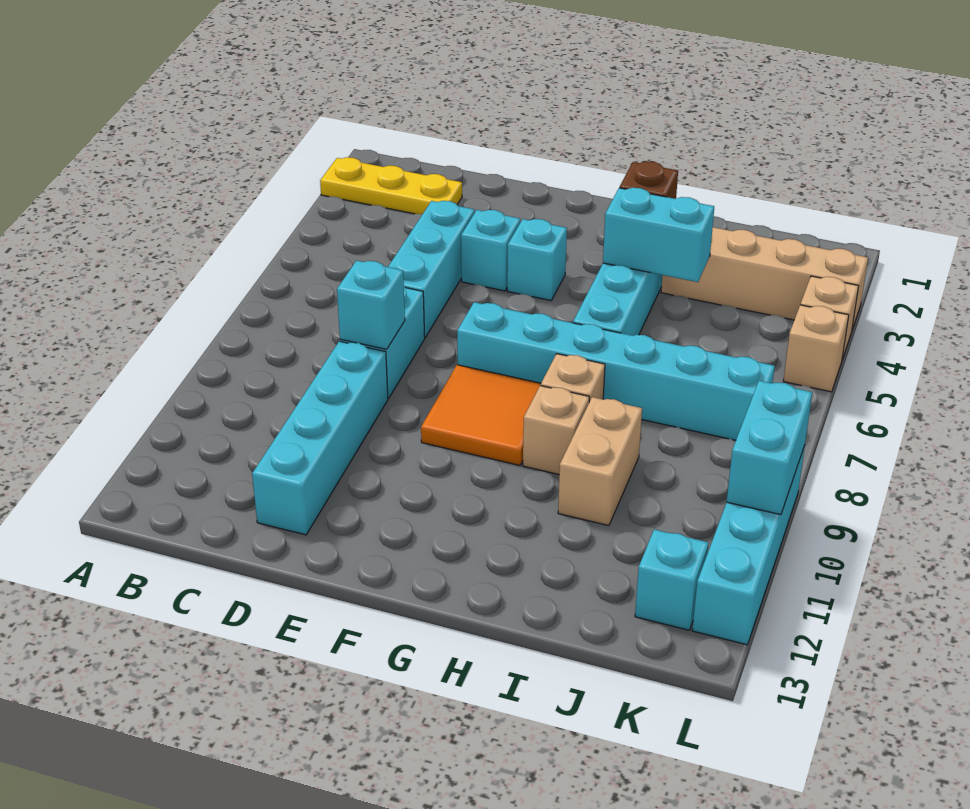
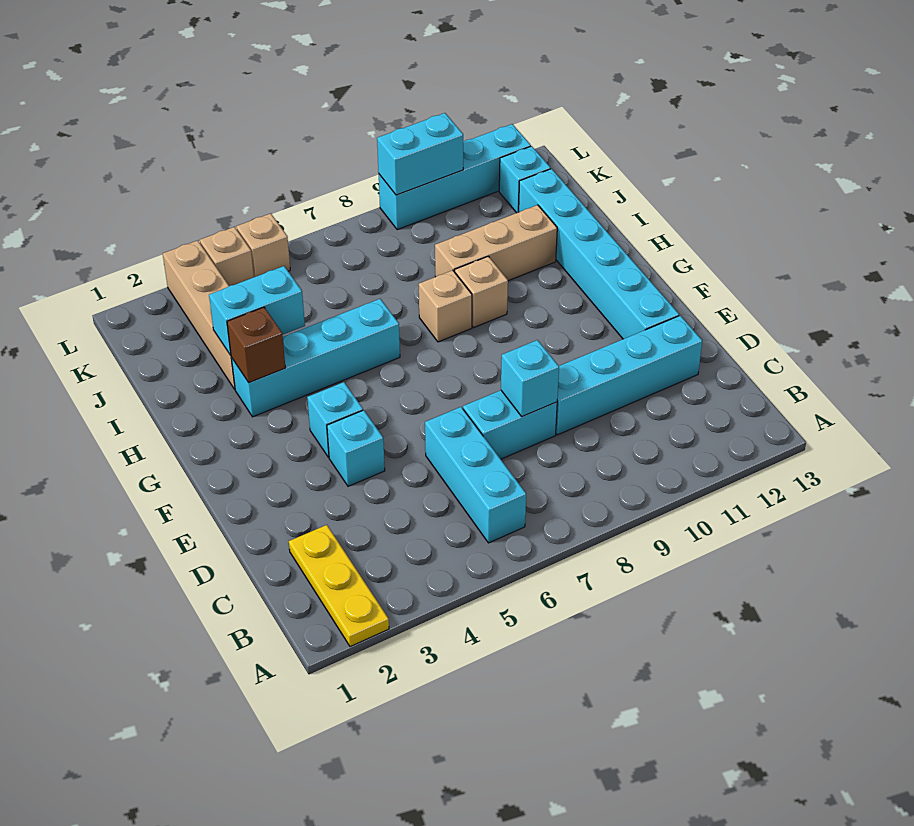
cyan 1x3 brick [388,201,475,337] -> cyan 1x3 brick turned to [425,407,526,543]
cyan 1x6 brick [457,302,775,440] -> cyan 1x6 brick moved to [519,169,679,339]
orange 2x2 tile [421,365,541,465] -> none
cyan 1x2 brick [603,188,714,282] -> cyan 1x2 brick turned to [209,266,305,355]
tan 1x2 brick [558,397,642,526] -> tan 1x3 brick [435,205,557,281]

